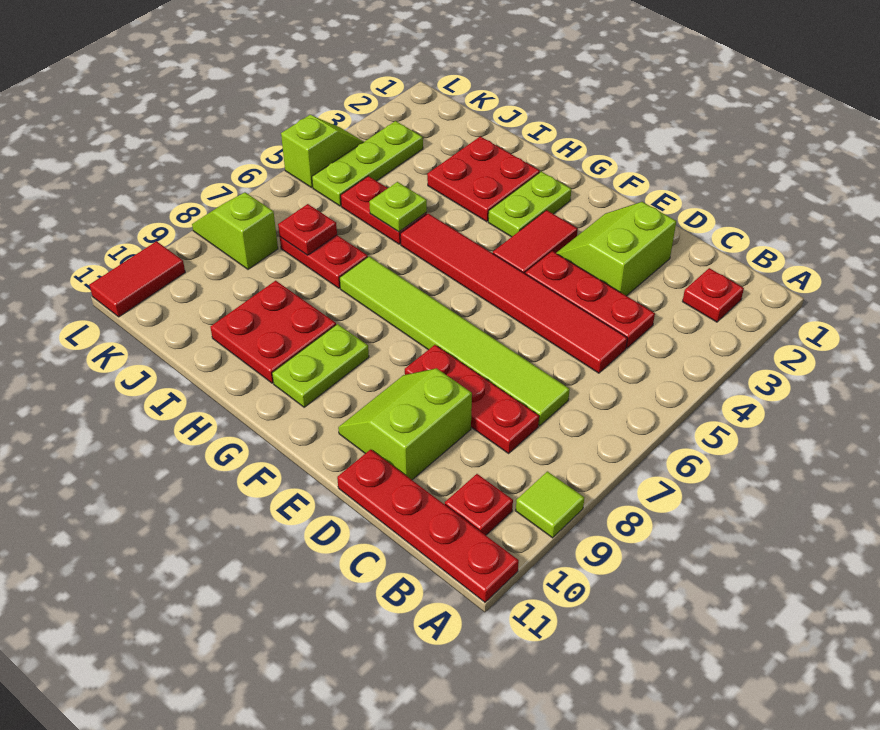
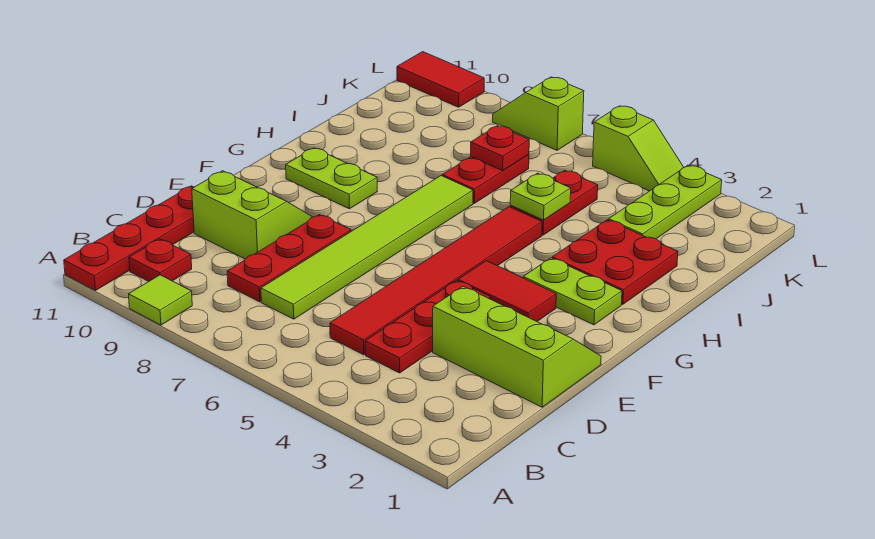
red 1x1 plate [683,268,744,322] -> none
lime 2x2 slope [556,202,676,296] -> lime 2x3 slope [433,286,601,407]
red 2x2 plate [210,281,336,383] -> none
lime 1x3 plate [312,121,423,206] -> lime 1x3 plate turned to [609,165,722,239]
lime 1x2 slope [192,192,278,269] -> lime 1x2 slope turned to [493,77,584,150]

